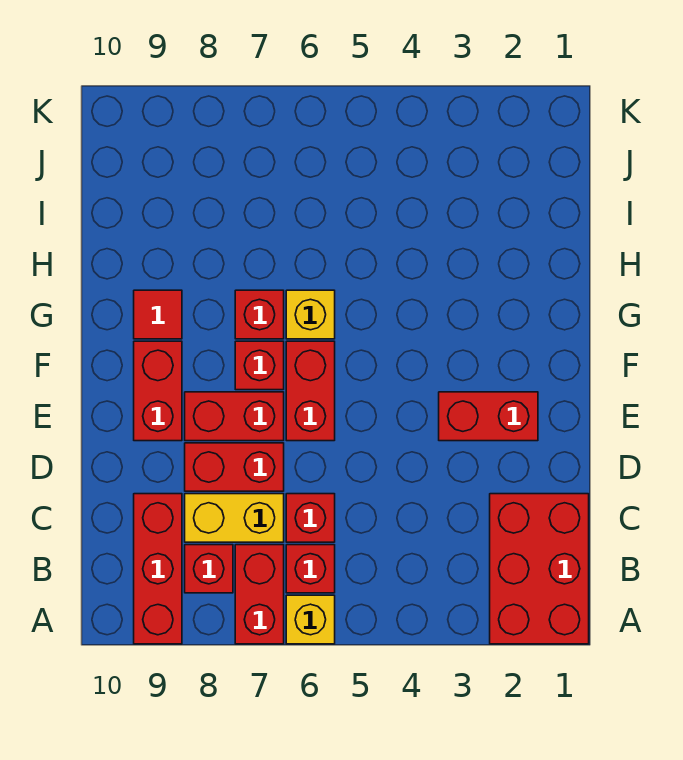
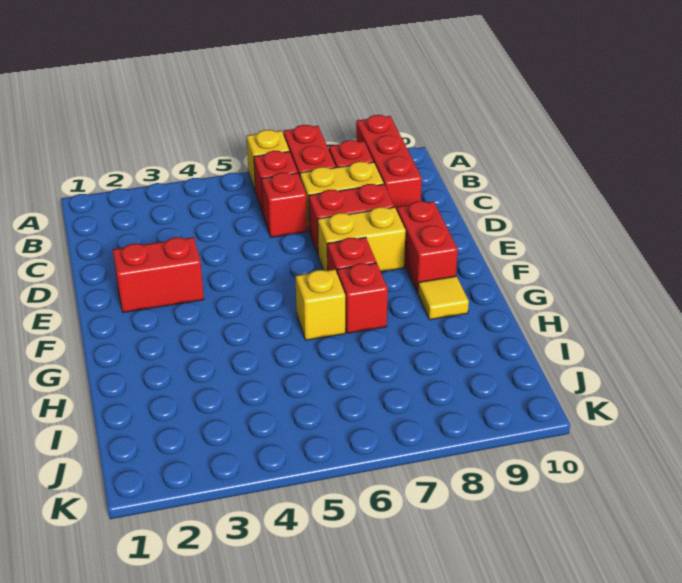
red 2x3 brick [490,494,589,644] -> none
red 1x2 brick [286,341,335,441] -> none
red 1x2 brick [185,392,284,441] -> yellow 1x2 brick [318,207,406,272]
red 1x1 tile [134,290,182,339] -> yellow 1x1 tile [418,276,469,320]

